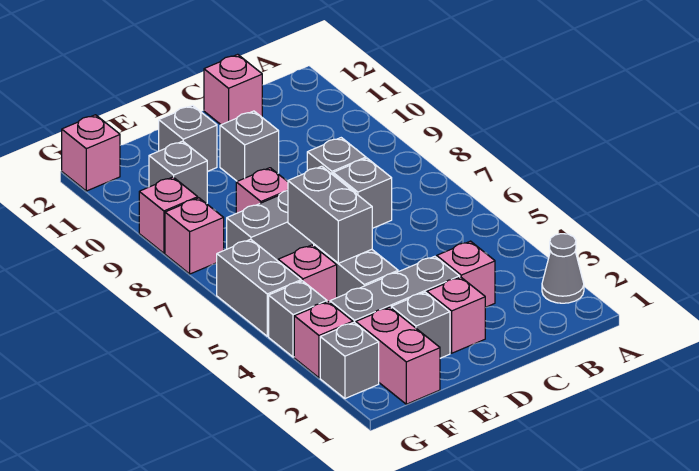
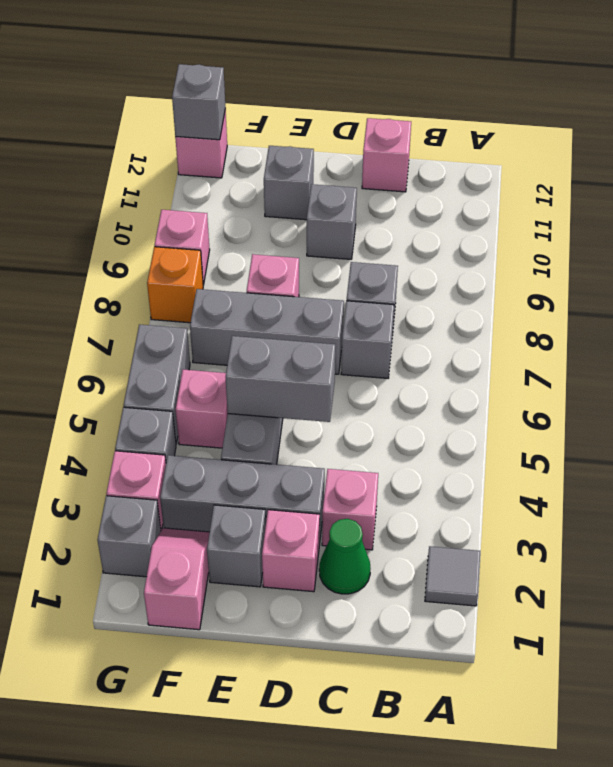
grey 1x1 cone [542,234,584,303] -> grey 1x1 tile [425,546,480,606]
none -> green 1x1 cone [319,519,371,594]
grey 1x2 brick [288,166,372,263] -> grey 1x2 brick turned to [226,336,335,422]
pink 1x2 brick [356,307,440,404] -> pink 1x2 slope [144,528,210,630]
grey 1x1 brick [149,141,207,204] -> grey 1x1 brick moved to [172,64,225,140]
pink 1x1 brick [165,198,224,274] -> orange 1x1 brick [147,247,203,323]

